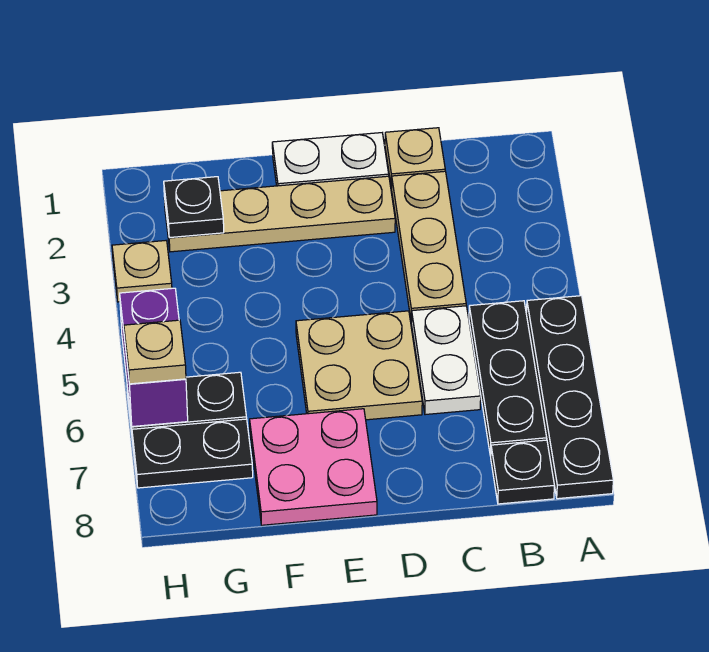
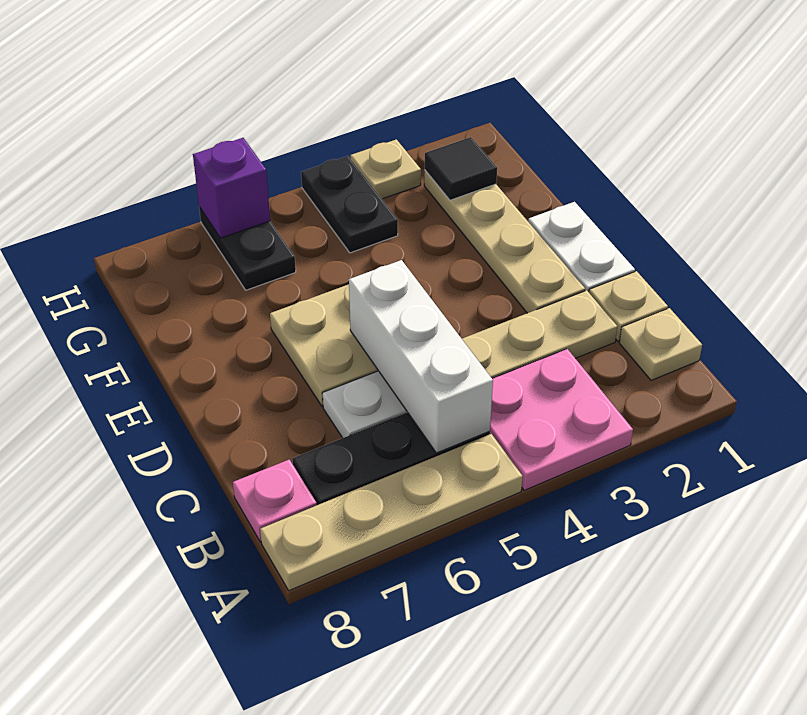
black 1x4 plate [526,296,613,499] -> tan 1x4 plate [260,434,523,591]
none -> white 1x3 brick [349,260,493,453]
black 1x1 plate [491,440,554,504] -> pink 1x1 plate [233,460,317,542]
pink 2x2 plate [250,409,377,525] -> pink 2x2 plate moved to [490,349,633,490]
black 1x1 plate [164,177,224,238] -> black 1x1 tile [425,137,497,200]
black 1x2 plate [132,419,253,488] -> black 1x2 plate moved to [301,156,398,253]
purple 1x2 brick [120,288,188,427] -> purple 1x1 brick [193,138,270,238]
tan 1x1 plate [124,320,186,384] -> tan 1x1 plate moved to [619,308,702,380]

